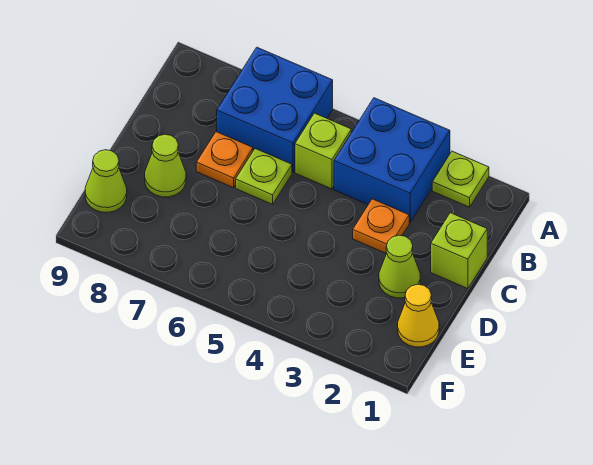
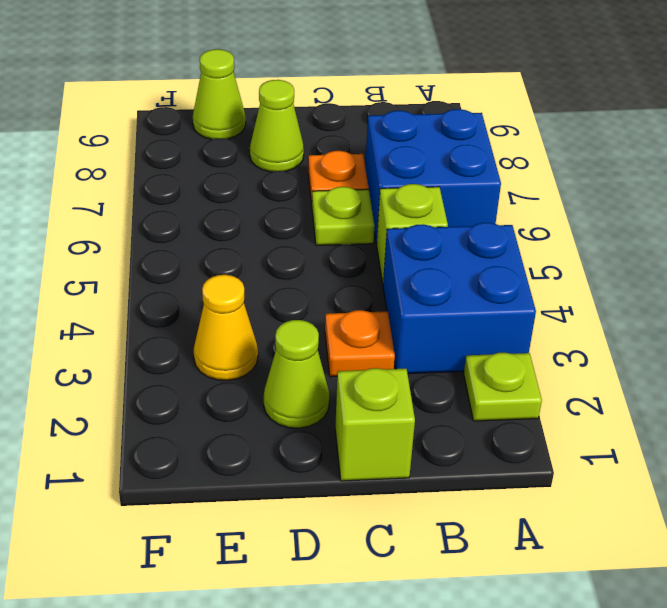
yellow 1x1 cone [398,284,439,347] -> yellow 1x1 cone moved to [194,275,258,380]

